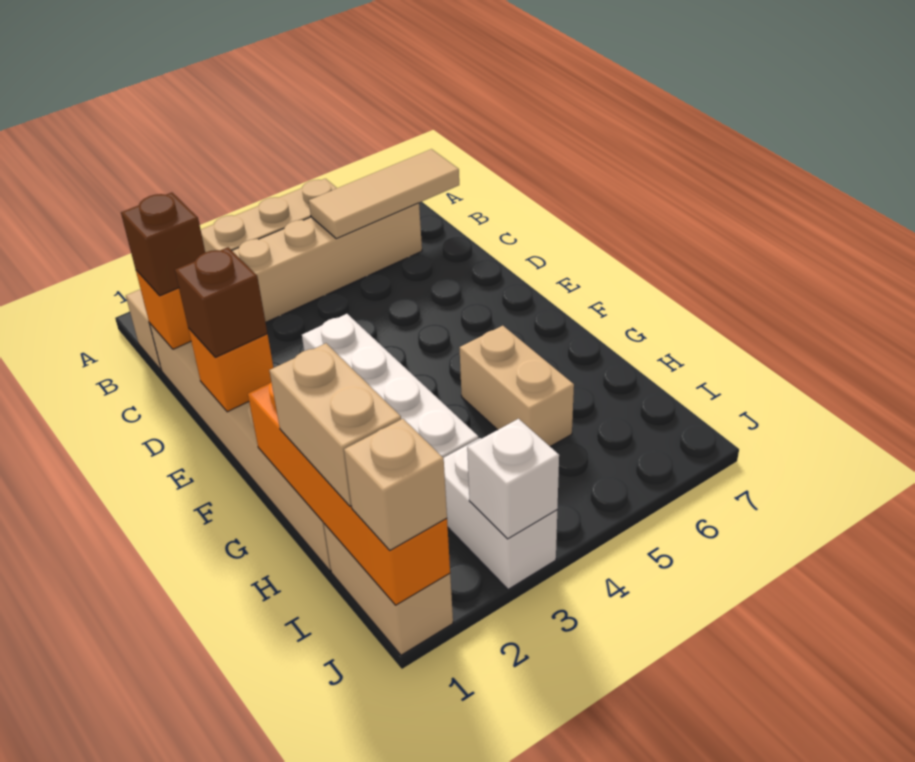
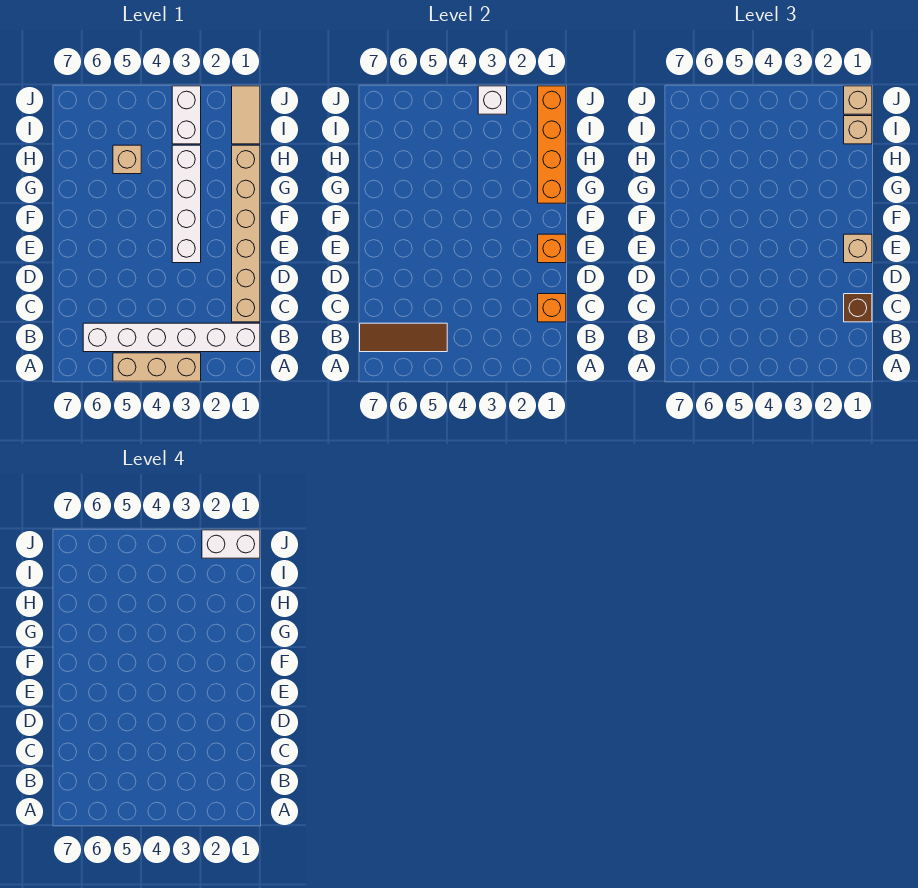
tan 1x6 brick [126,203,422,370] -> white 1x6 brick [83,323,260,352]
tan 1x3 tile [309,149,459,239] -> brown 1x3 tile [360,323,447,352]
brown 1x1 brick [175,247,267,357] -> tan 1x1 brick [844,234,872,263]
tan 1x2 brick [460,326,574,446] -> tan 1x1 brick [113,145,141,174]
tan 1x2 brick [269,343,401,507] -> tan 1x1 brick [844,116,872,144]
tan 1x2 brick [324,524,453,655] -> tan 1x2 tile [232,86,260,144]
none -> white 1x2 brick [202,530,260,558]

